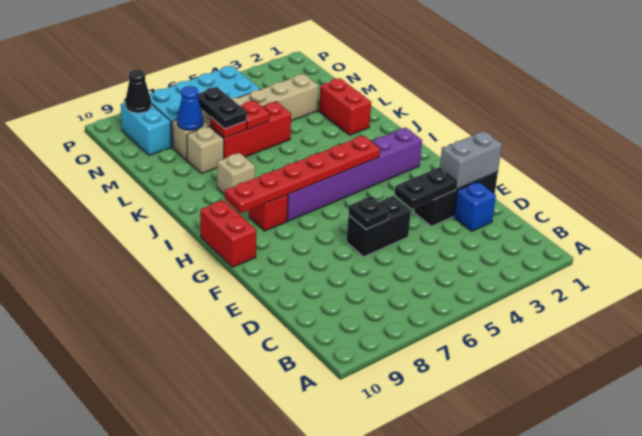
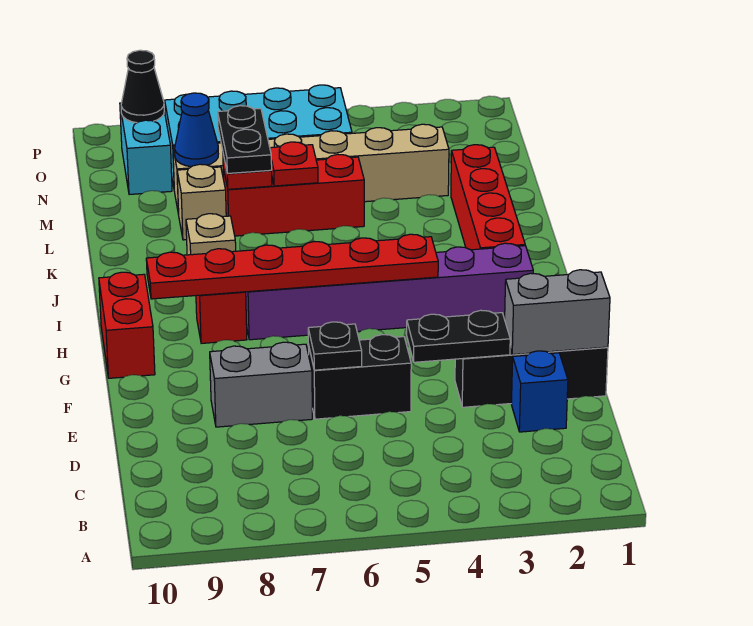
none -> grey 1x2 brick [210,342,312,427]
red 1x2 brick [319,79,371,135] -> red 1x4 brick [451,145,525,250]

